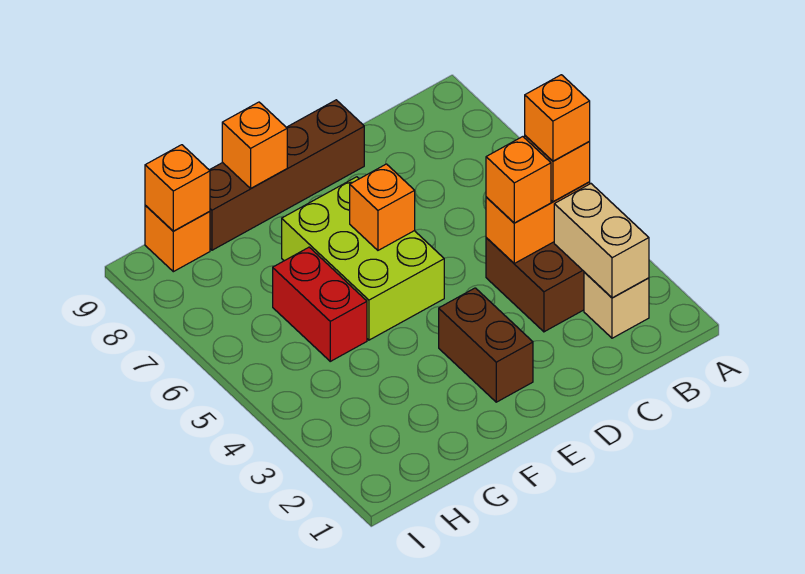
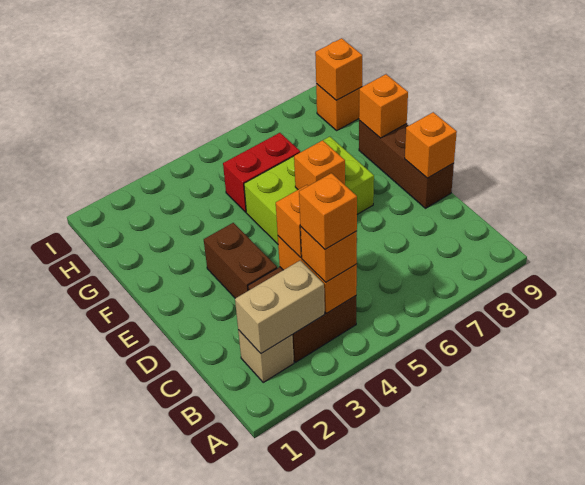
brown 1x4 brick [210,100,364,250] -> brown 1x3 brick [359,121,454,208]
none -> orange 1x1 brick [405,112,457,178]
brown 1x2 brick [439,288,533,402] -> brown 1x2 brick turned to [204,223,277,298]

